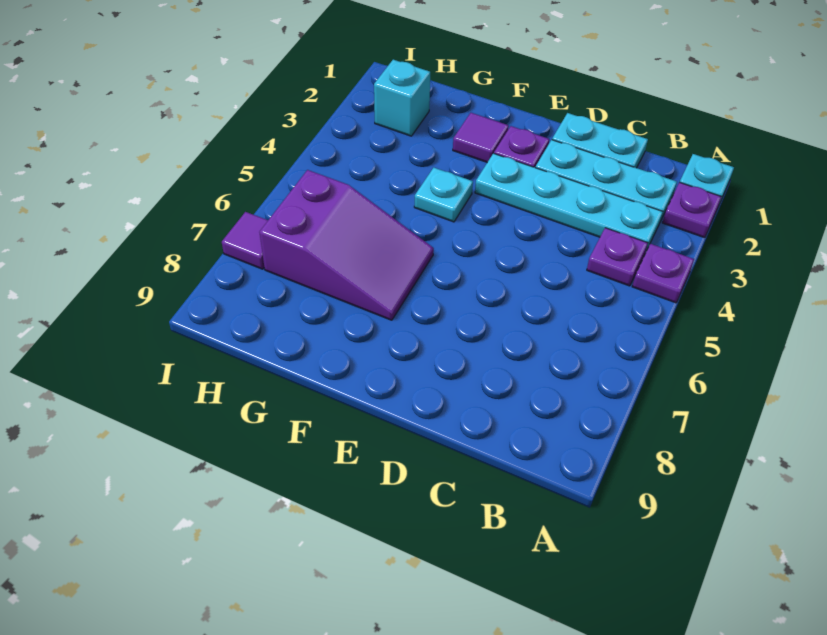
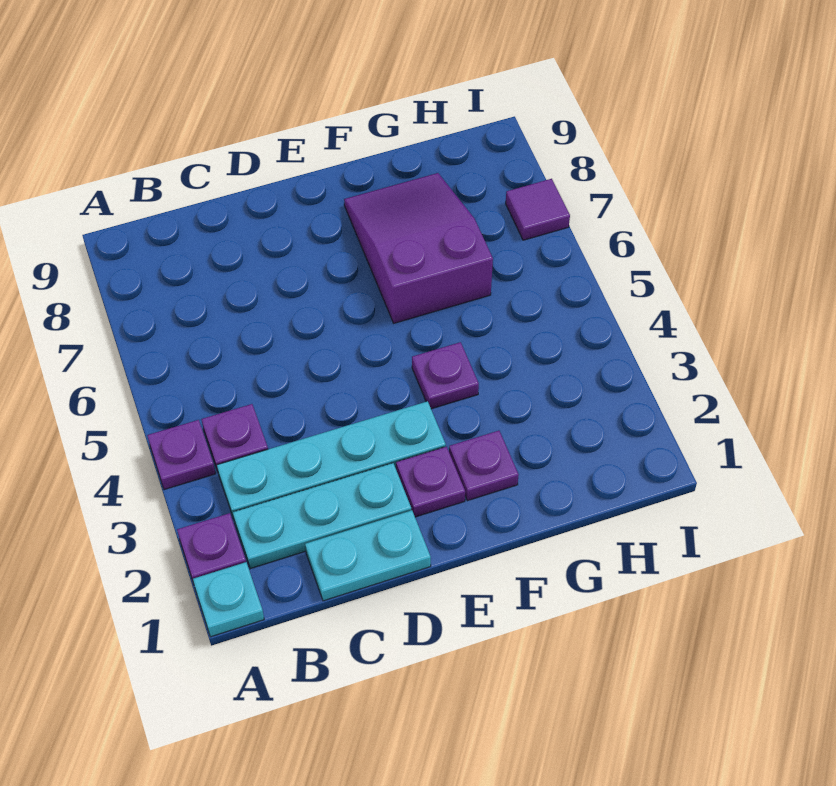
purple 1x1 tile [453,113,509,162] -> purple 1x1 plate [449,431,519,501]
cyan 1x1 plate [414,168,473,222] -> purple 1x1 plate [412,342,479,409]
purple 2x3 slope [259,170,434,320] -> purple 2x3 slope turned to [344,173,493,323]
cyan 1x1 brick [374,60,430,136] -> none

